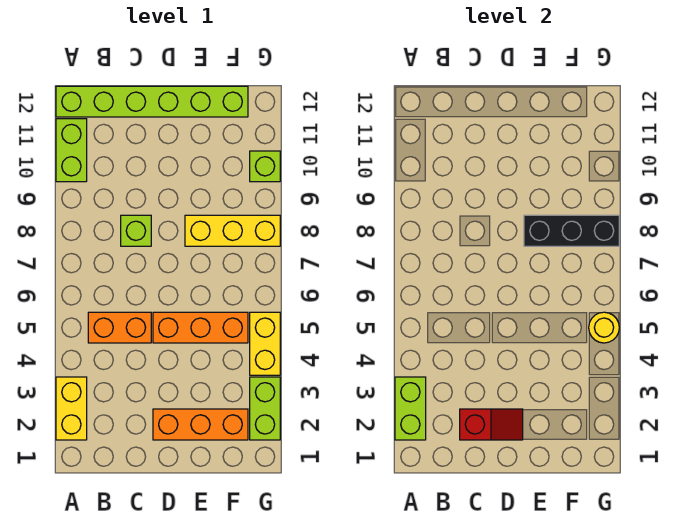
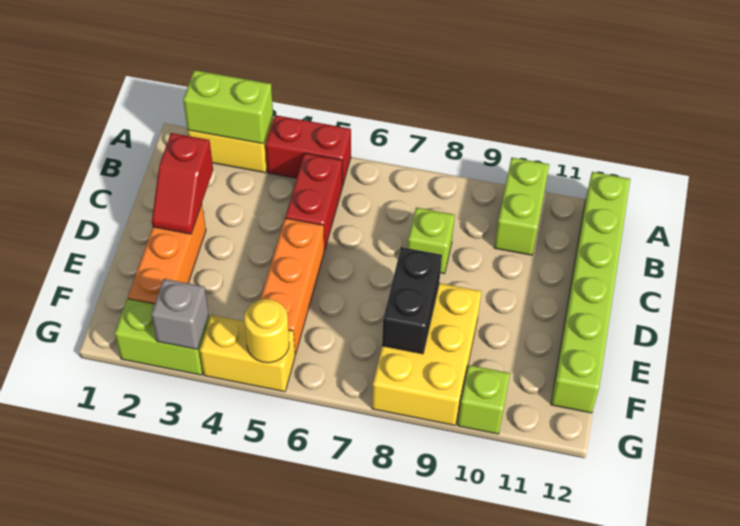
none -> red 1x2 brick [266,115,351,187]
lime 1x2 brick [56,119,87,182] -> lime 1x2 brick turned to [494,158,549,255]
orange 1x2 brick [88,312,151,343] -> red 1x2 brick [285,153,342,251]
yellow 1x3 brick [185,215,280,246] -> yellow 2x3 brick [372,283,482,425]
black 1x3 brick [524,215,619,246] -> black 1x2 brick [382,247,442,354]
none -> grey 1x1 brick [151,279,209,349]

